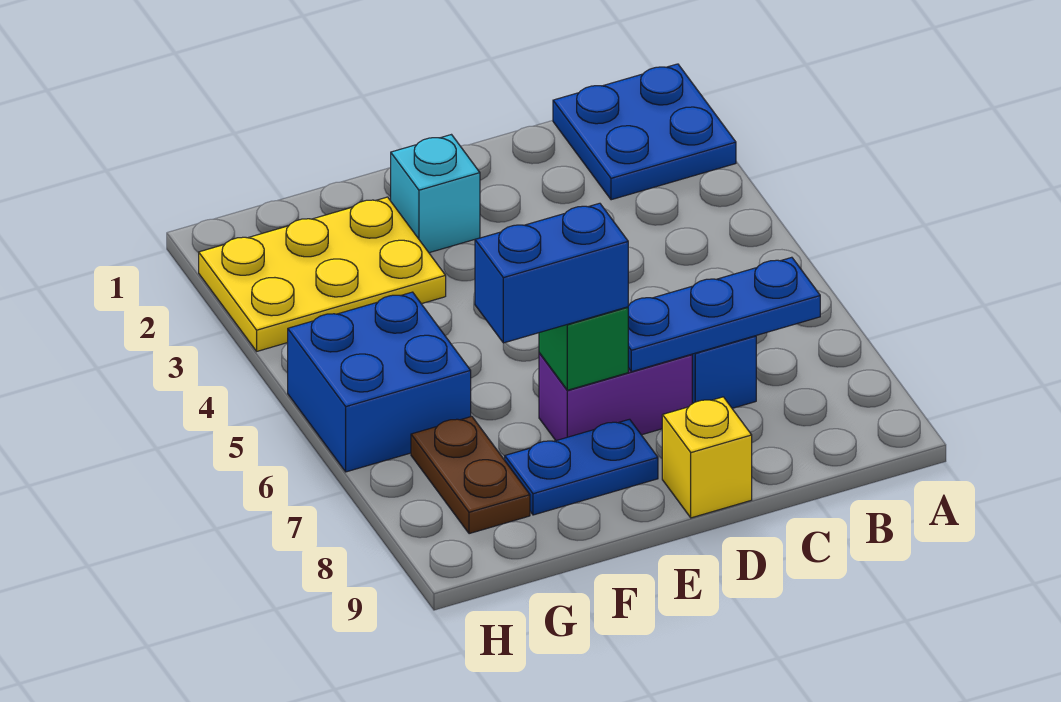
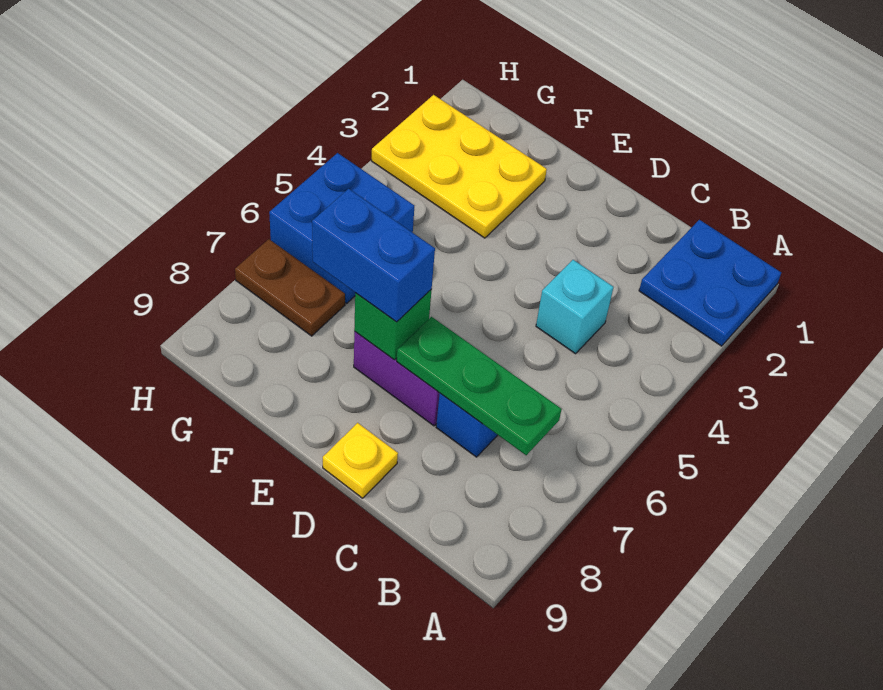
blue 1x3 plate [628,257,820,372] -> green 1x3 plate [397,317,562,455]
yellow 1x1 brick [662,397,752,518] -> yellow 1x1 plate [323,423,398,498]
cyan 1x1 brick [391,135,480,253] -> cyan 1x1 brick moved to [536,260,613,354]
blue 1x2 plate [505,419,658,515] -> none
brown 1x2 plate [411,416,530,534] -> brown 1x2 plate turned to [235,239,345,336]

